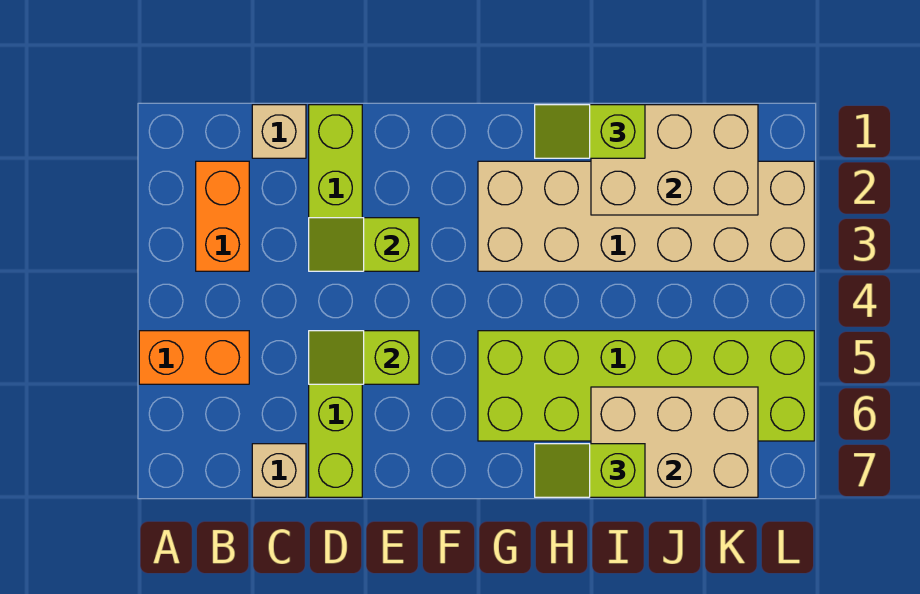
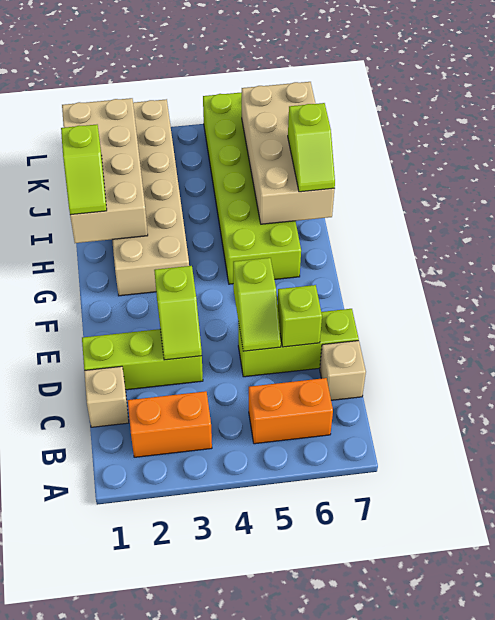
orange 1x2 brick [139,331,249,384] -> orange 1x2 brick turned to [249,378,333,444]
none -> lime 1x1 brick [278,285,322,347]
tan 2x3 brick [591,105,758,215] -> tan 2x4 brick [62,98,148,243]
tan 2x3 brick [591,387,758,497] -> tan 2x4 brick [242,82,335,224]

